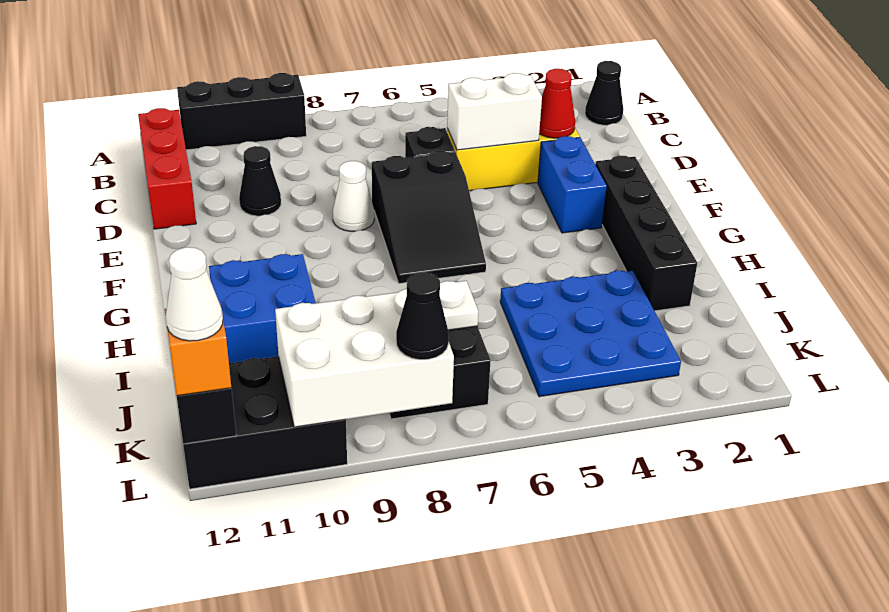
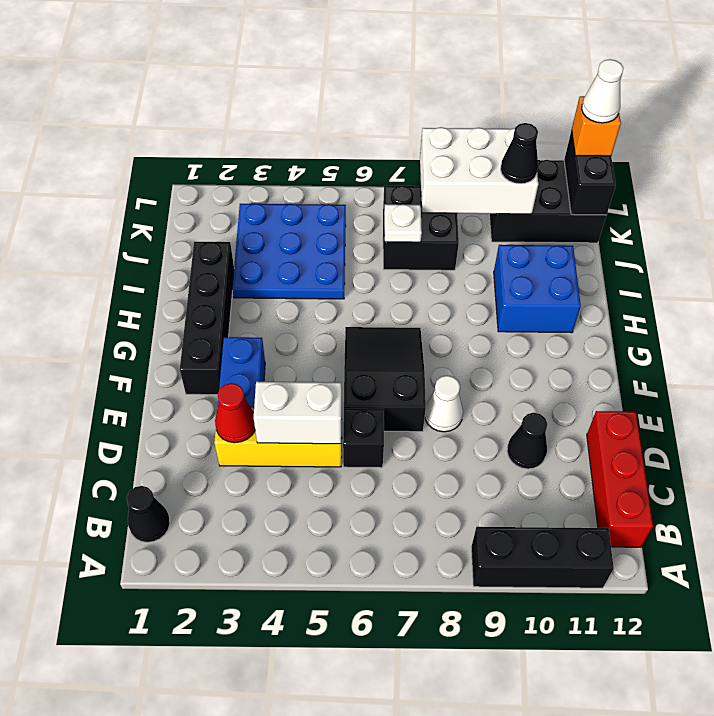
black 1x1 cone [396,272,449,360] -> black 1x1 cone moved to [501,123,538,184]

